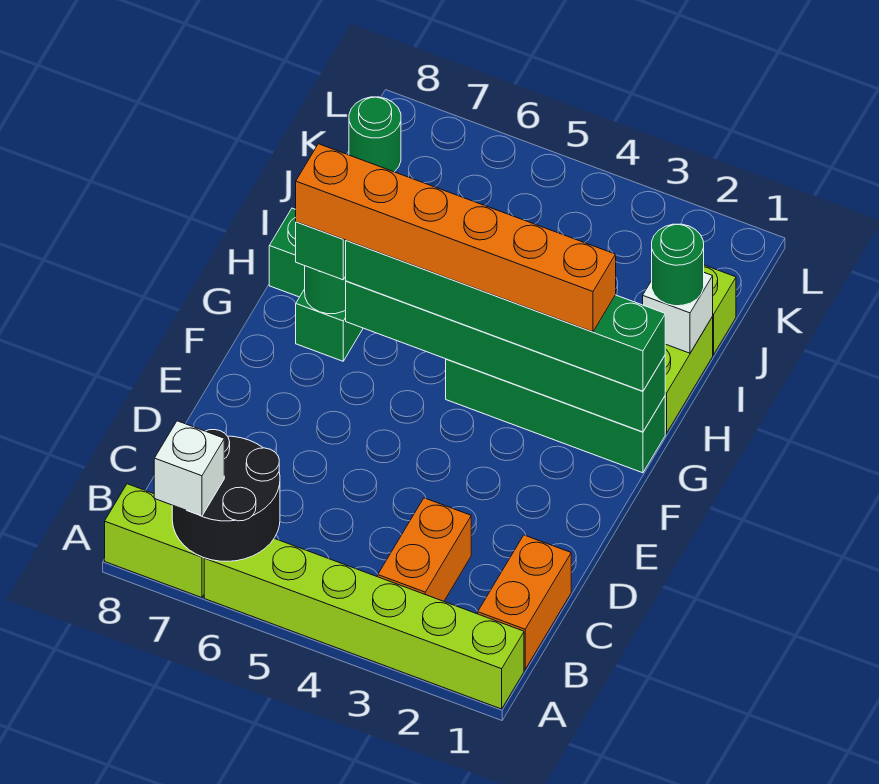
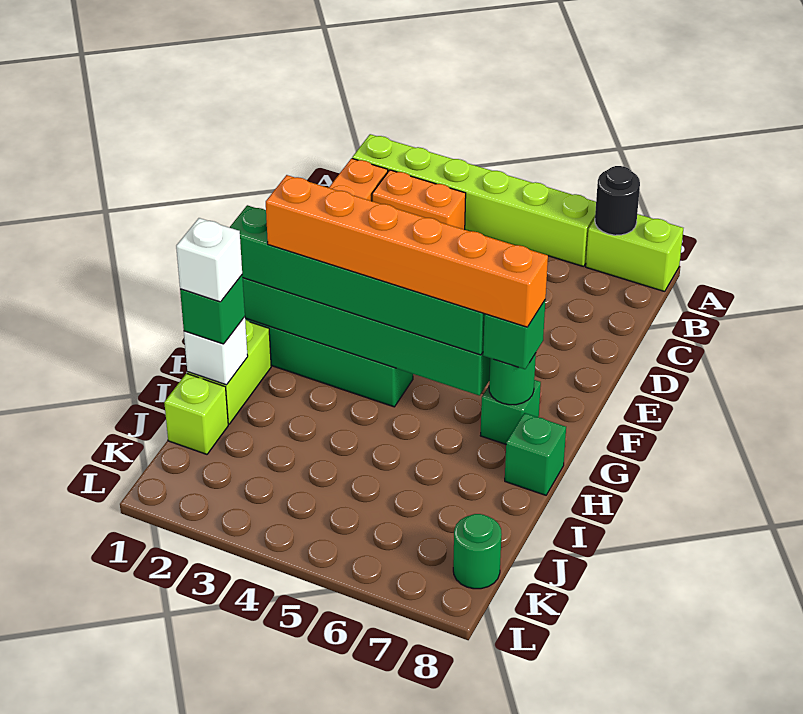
black 2x2 round brick [172,430,280,561] -> black 1x1 round brick [595,166,640,235]
white 1x1 brick [154,421,224,516] -> white 1x1 brick moved to [176,218,242,302]
orange 1x2 brick [378,498,471,601] -> orange 1x2 brick turned to [372,170,466,230]
green 1x1 round brick [652,224,704,306] -> green 1x1 brick [180,275,245,344]

